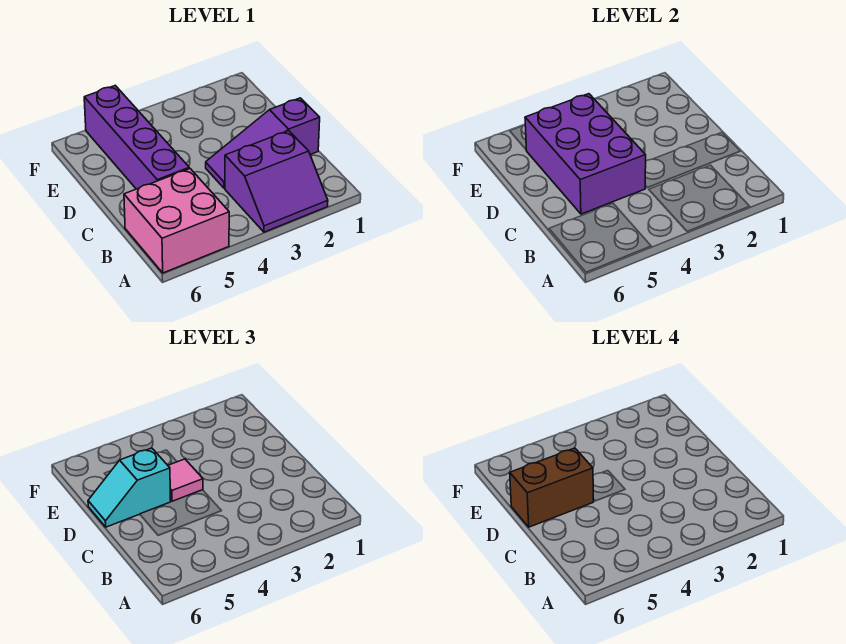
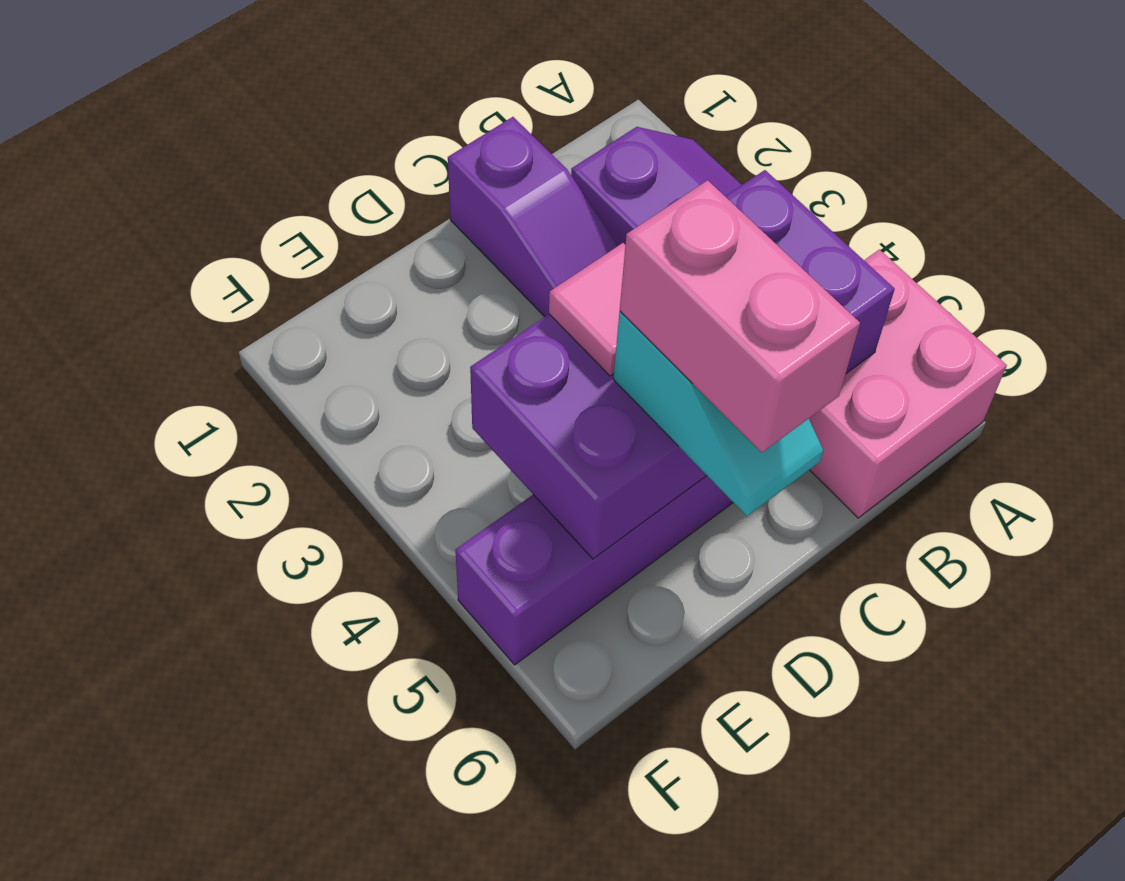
purple 2x3 brick [525,94,646,214] -> purple 2x4 brick [470,170,895,559]
brown 1x2 brick [510,448,594,527] -> pink 1x2 brick [620,180,860,453]

